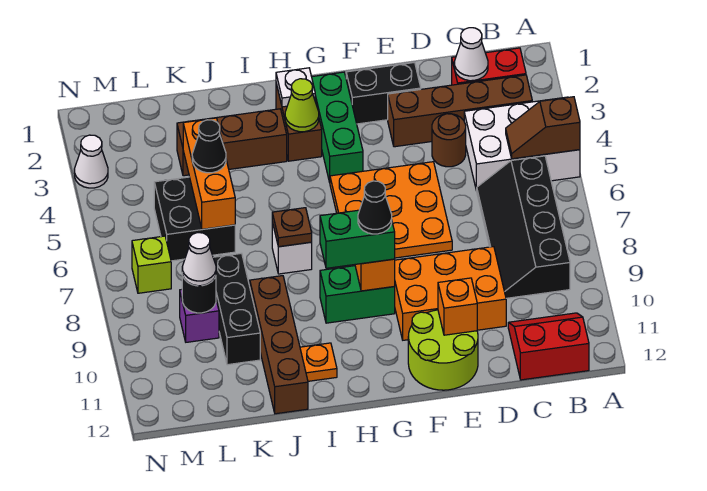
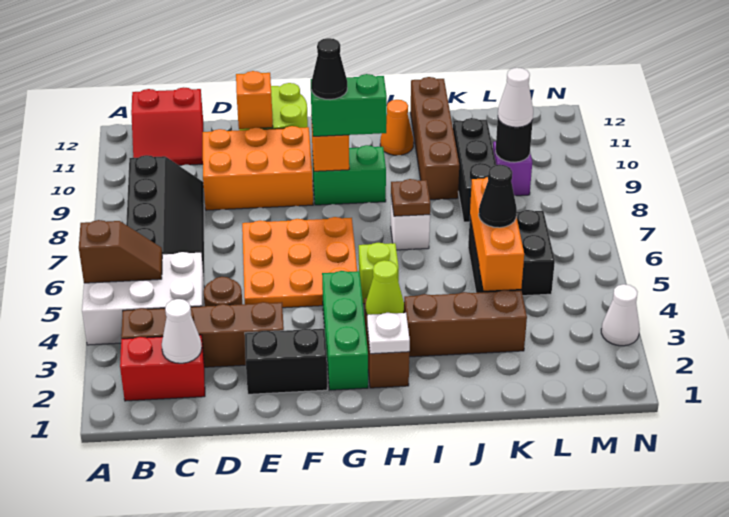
orange 1x1 plate [300,343,337,381] -> orange 1x1 cone [380,100,414,155]
lime 1x1 brick [132,236,171,293] -> lime 1x1 brick moved to [359,243,399,304]

